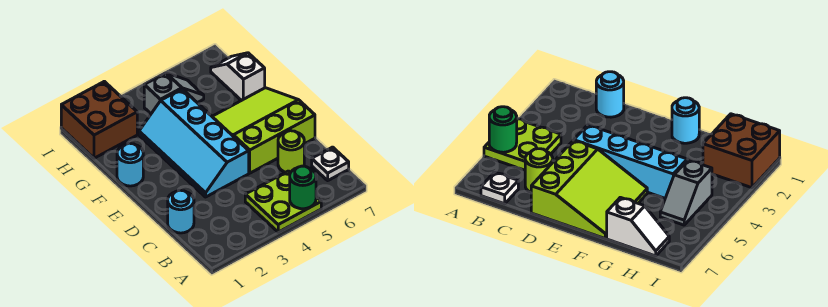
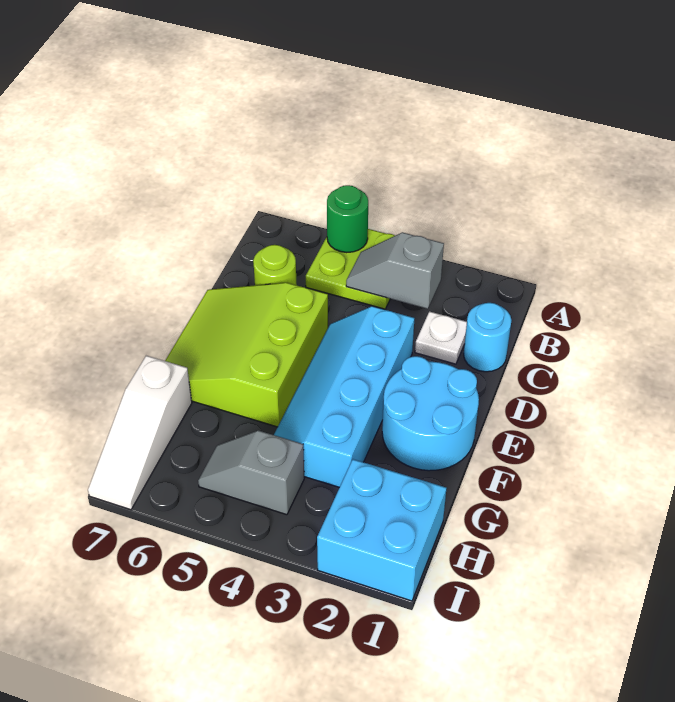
none -> grey 1x2 slope [346,232,444,309]
white 1x1 plate [312,147,349,180] -> white 1x1 plate moved to [415,311,467,364]
cyan 2x4 slope [139,89,249,197] -> cyan 2x4 slope turned to [274,306,414,487]
lime 3x3 slope [212,88,315,173] -> lime 3x3 slope turned to [165,283,328,427]
cyan 1x1 round brick [117,143,143,186] -> cyan 2x2 round brick [382,356,479,471]
white 1x2 slope [211,53,265,101] -> white 1x3 slope [88,356,192,510]
brown 2x2 brick [61,81,137,158] -> cyan 2x2 brick [317,459,447,601]

